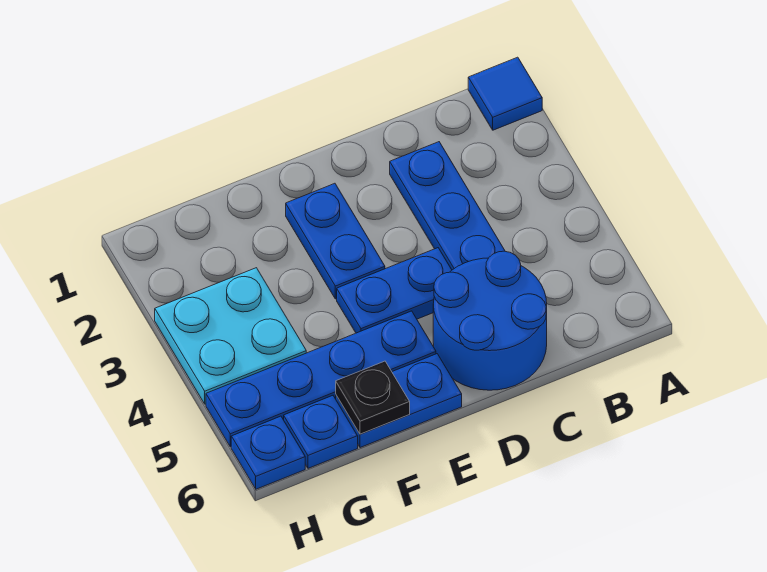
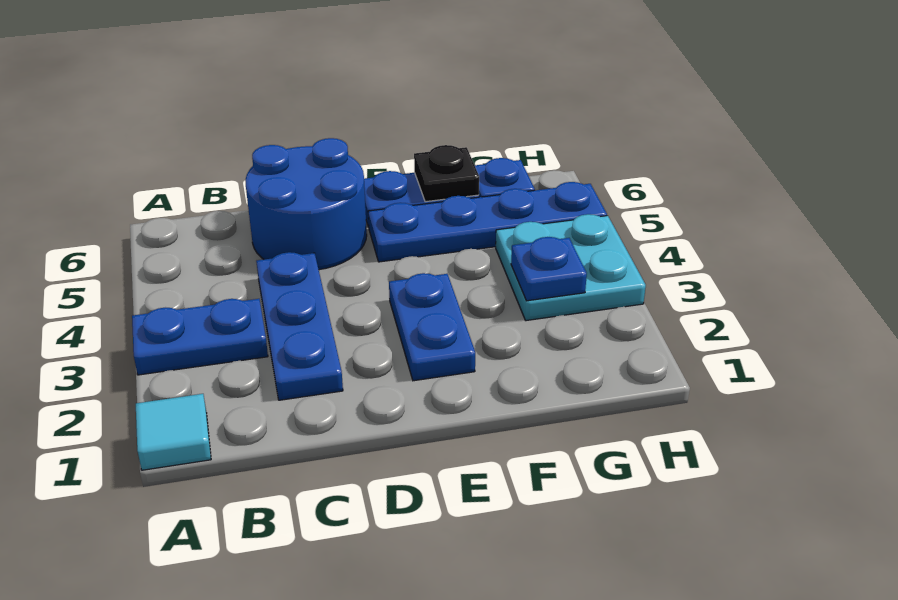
blue 1x1 tile [468,57,542,130] -> cyan 1x1 tile [136,394,211,470]
blue 1x2 plate [337,248,452,333] -> blue 1x2 plate moved to [132,299,268,375]
blue 1x1 plate [231,416,305,489] -> blue 1x1 plate moved to [511,237,587,301]

